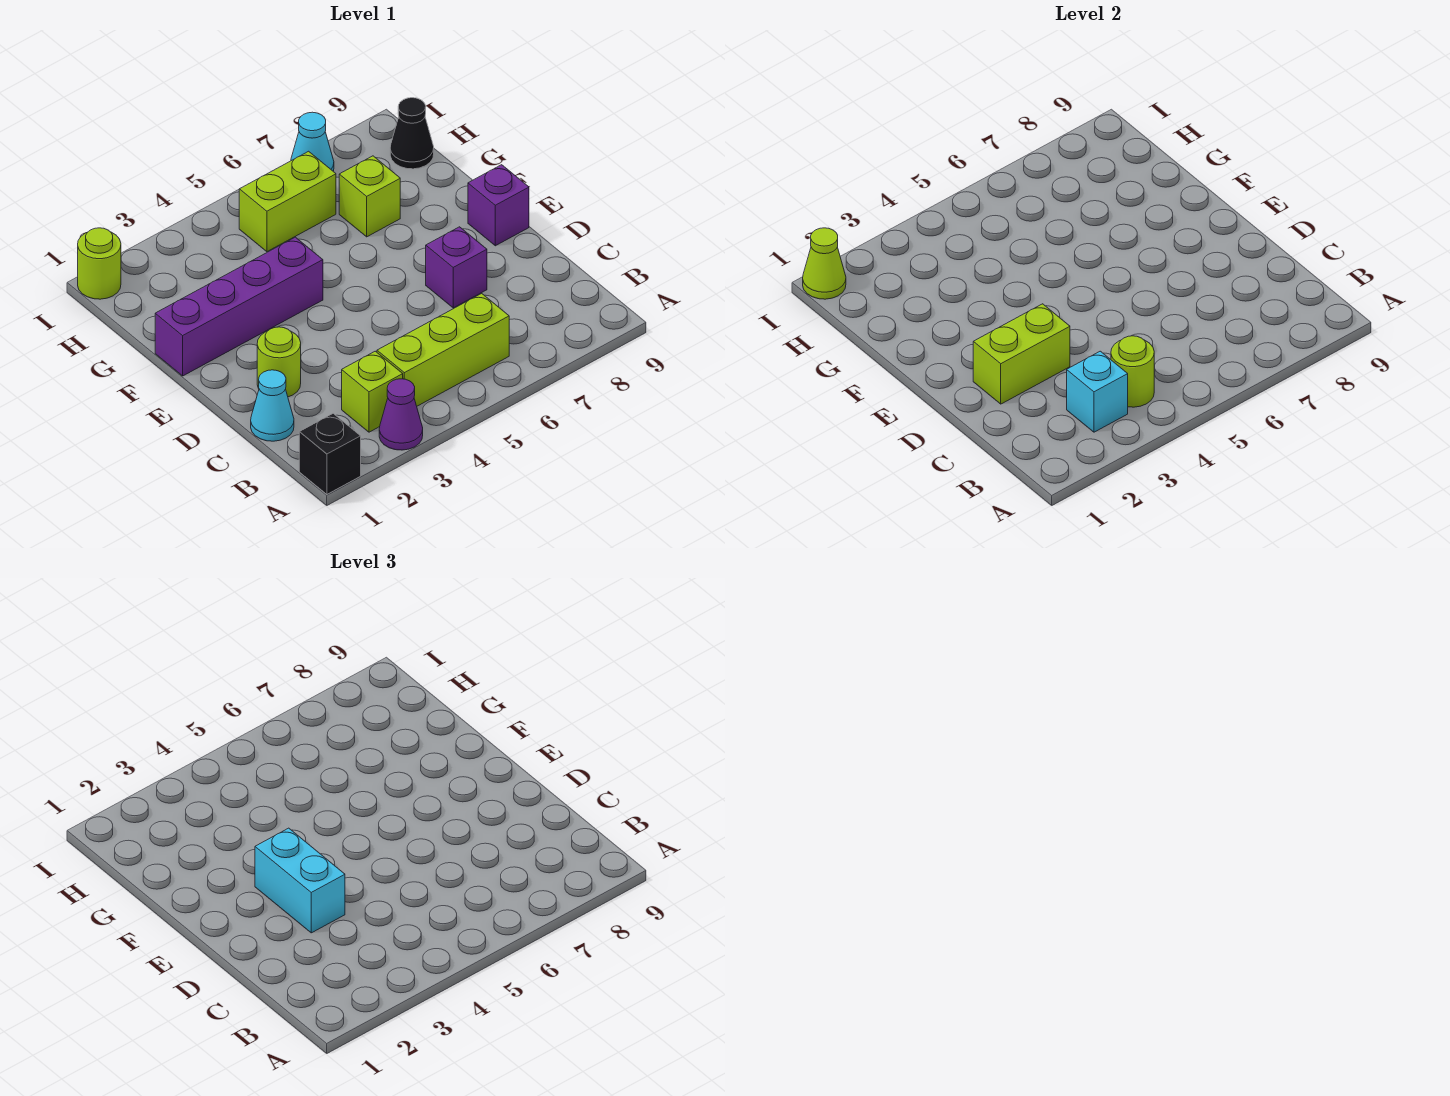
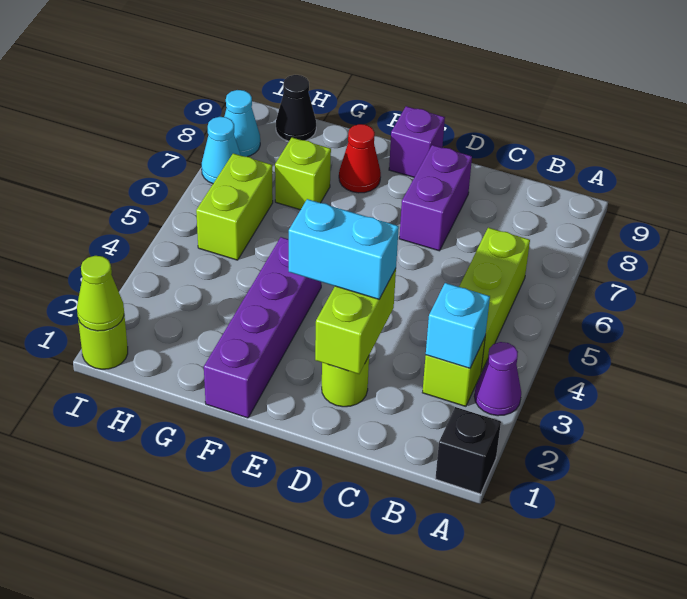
lime 1x1 round brick [1111,336,1154,407] -> none
cyan 1x1 cone [251,370,294,441] -> cyan 1x1 cone moved to [224,90,260,157]
purple 1x1 brick [426,227,487,308] -> purple 1x2 brick [399,145,472,251]
none -> red 1x1 cone [339,124,381,193]

